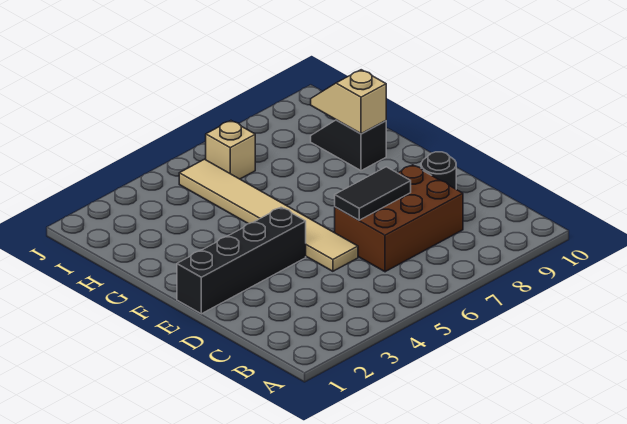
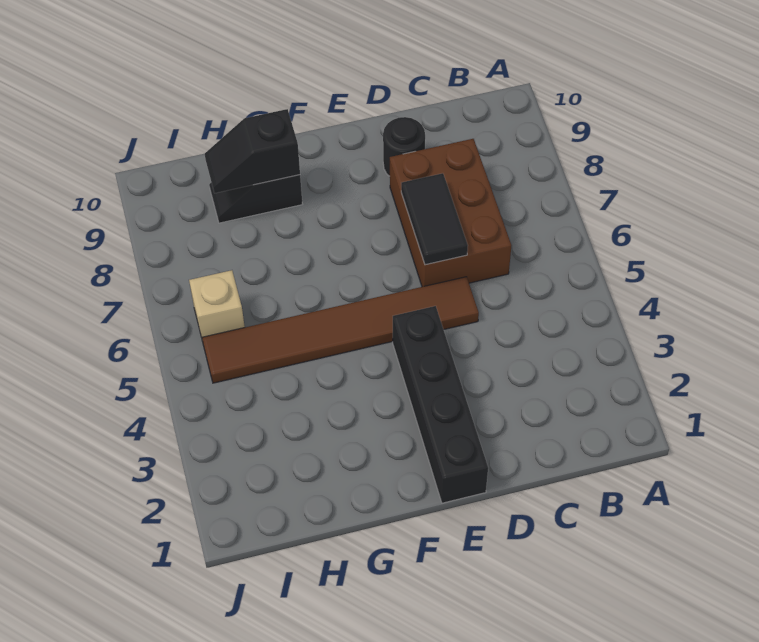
tan 1x6 tile [179,159,358,271] -> brown 1x6 tile [202,277,479,383]
tan 1x2 slope [311,70,386,134] -> black 1x2 slope [205,109,300,193]

